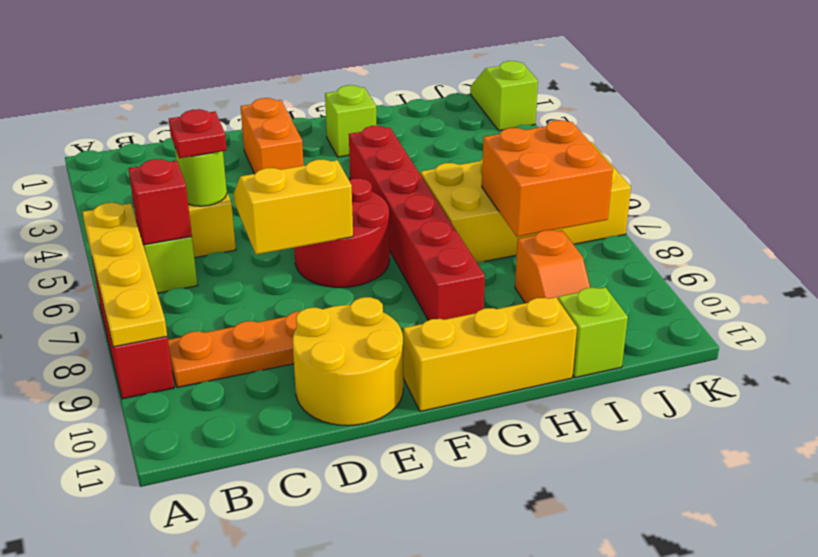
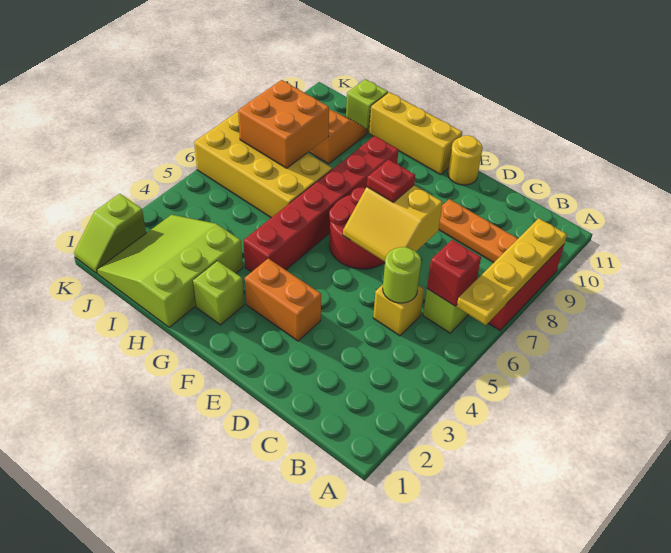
red 1x1 plate [169,109,227,158] -> red 1x1 plate moved to [367,159,415,202]
yellow 2x2 round brick [293,297,403,426] -> yellow 1x1 round brick [448,135,483,185]
orange 1x2 brick [241,98,304,174] -> orange 1x2 brick turned to [245,258,321,341]
none -> lime 3x3 slope [97,215,243,327]

